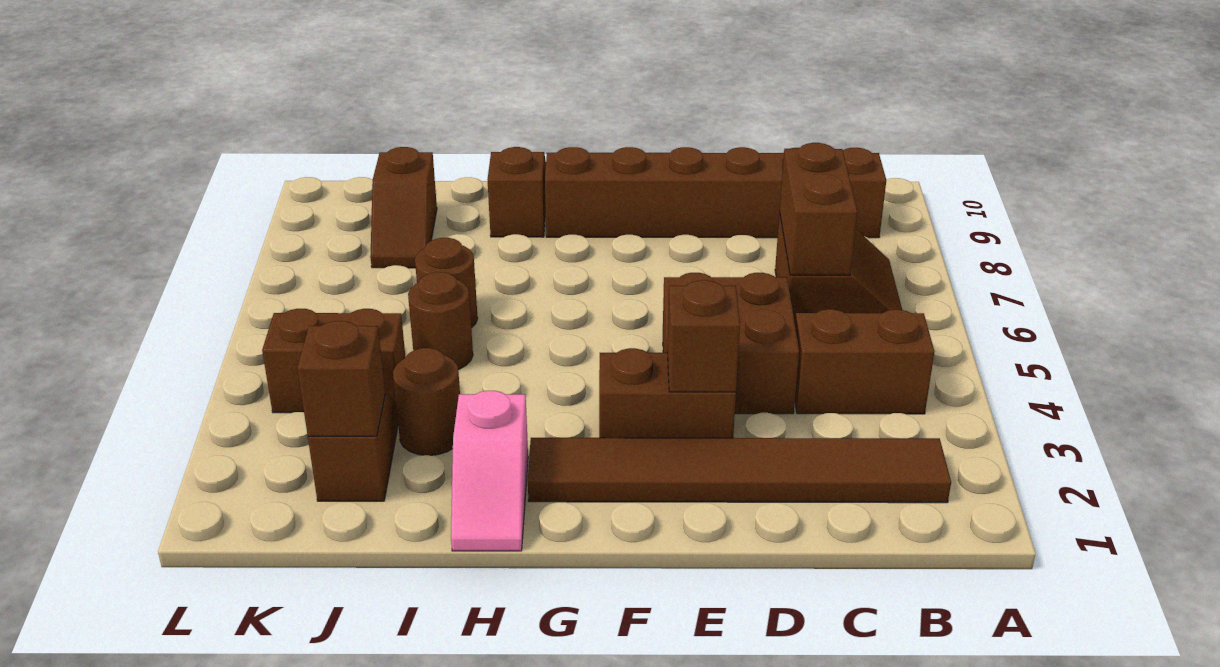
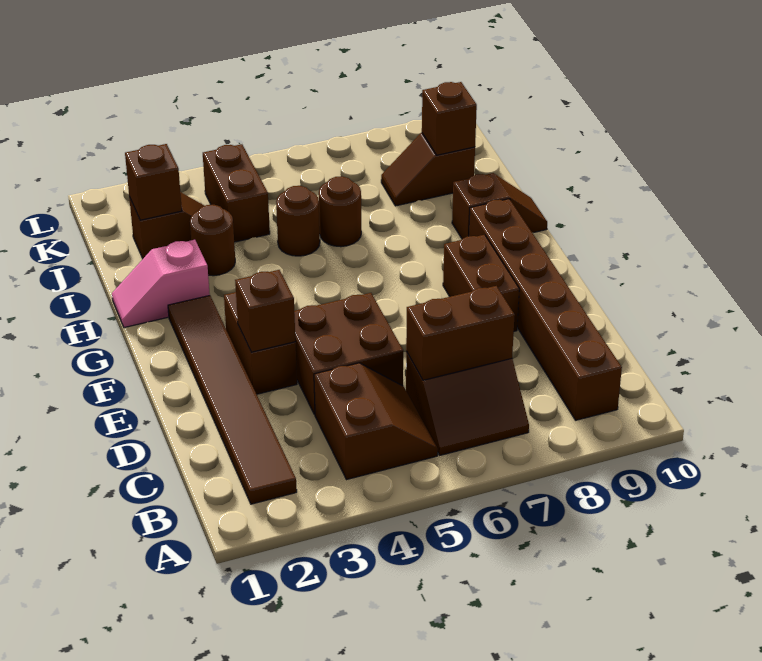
none -> brown 1x2 brick [443,235,519,331]
none -> brown 1x1 brick [422,82,477,155]

